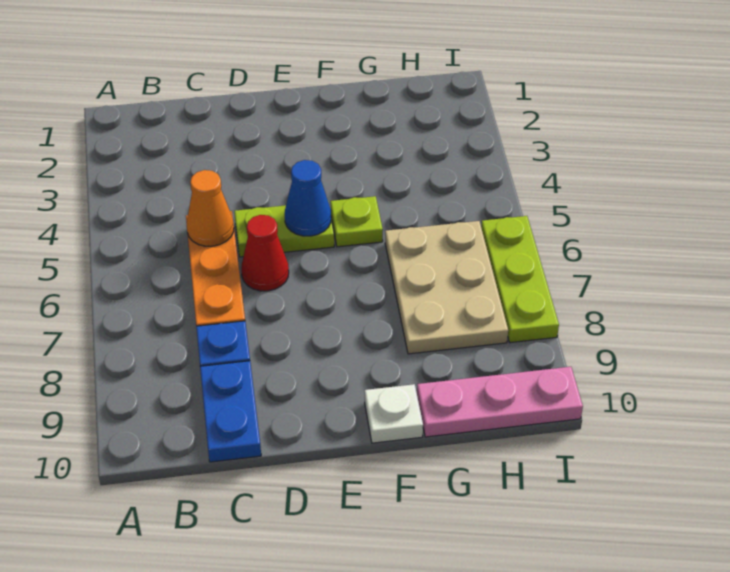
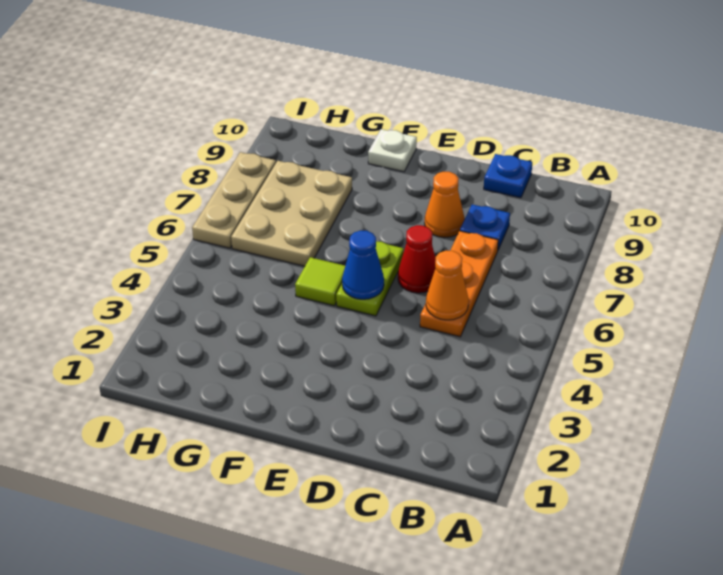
blue 1x2 plate [200,361,261,462] -> blue 1x1 plate [484,154,532,198]
lime 1x2 plate [234,205,334,257] -> lime 1x2 plate turned to [336,242,404,316]
none -> orange 1x1 cone [425,172,465,238]
lime 1x1 plate [330,196,383,247] -> lime 1x1 tile [295,257,345,306]
pink 1x3 plate [417,367,583,437] -> none
lime 1x3 plate [481,216,559,343] -> tan 1x3 plate [192,152,276,248]

